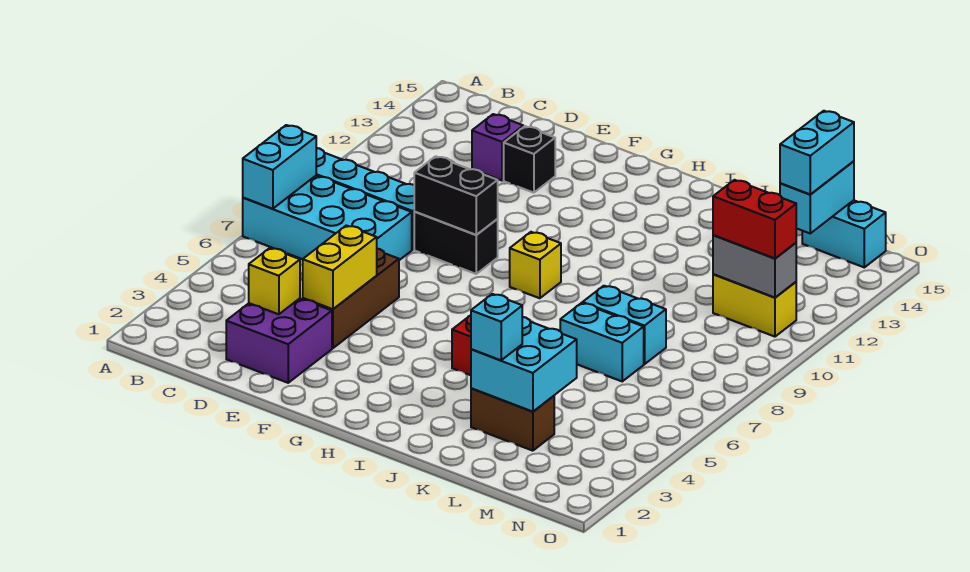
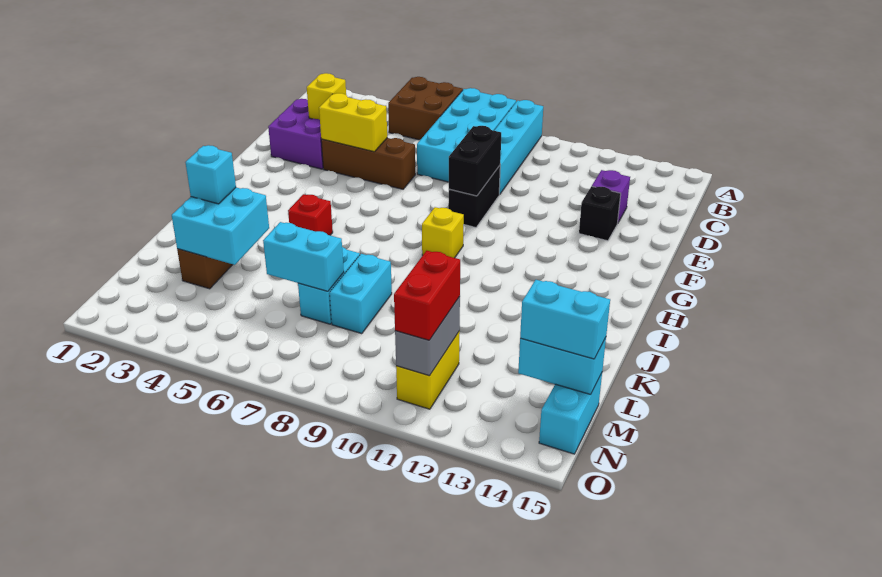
none -> brown 2x2 brick [388,77,463,140]
cyan 1x2 brick [243,125,316,209] -> cyan 1x2 brick moved to [263,222,344,291]

